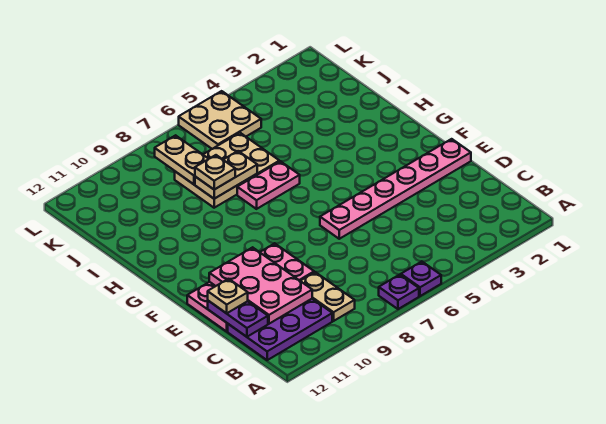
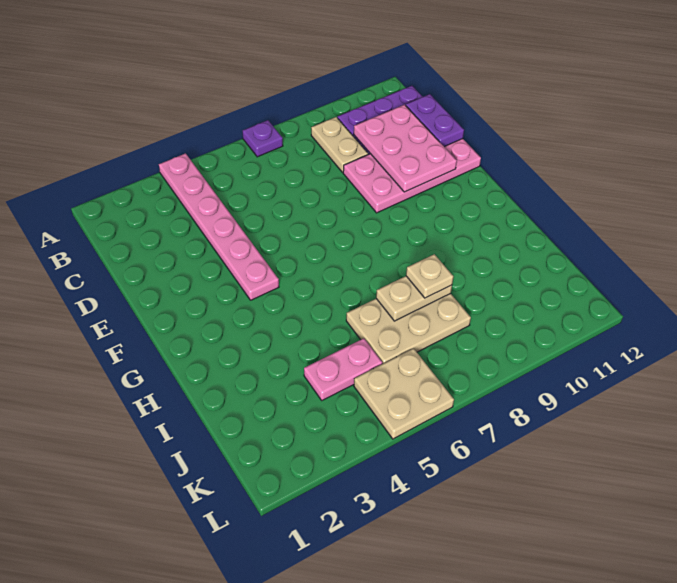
purple 1x1 plate [401,261,441,296] -> none
tan 1x1 plate [208,279,248,313] -> none
pink 1x6 plate [320,139,471,239] -> pink 1x6 plate turned to [159,153,279,300]
pink 1x2 plate [237,161,300,209] -> pink 1x2 plate moved to [304,338,382,400]
tan 1x2 plate [155,135,208,184] -> none

